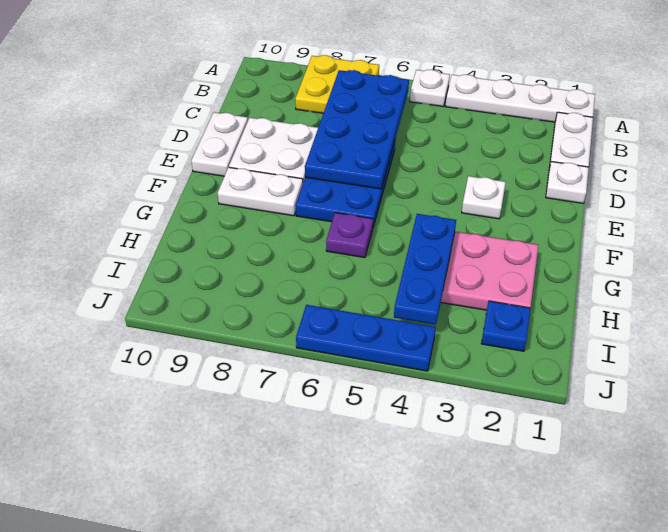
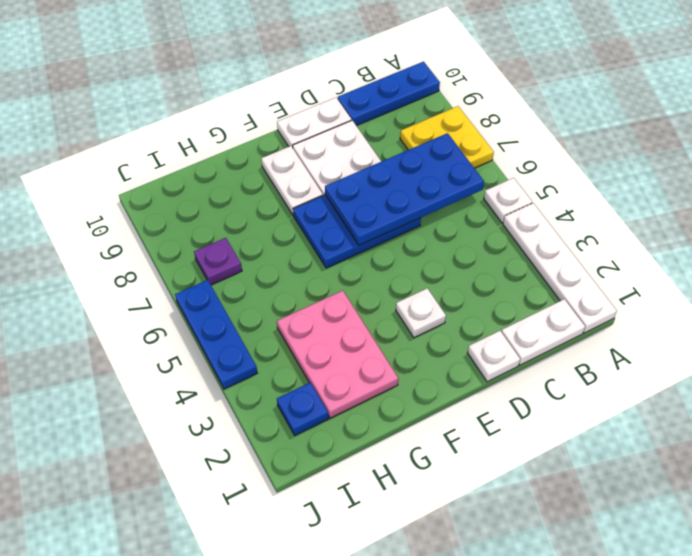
blue 1x3 plate [394,214,456,325] -> blue 1x3 plate moved to [338,61,440,126]
purple 1x1 plate [326,213,373,258] -> purple 1x1 plate moved to [194,238,242,285]

